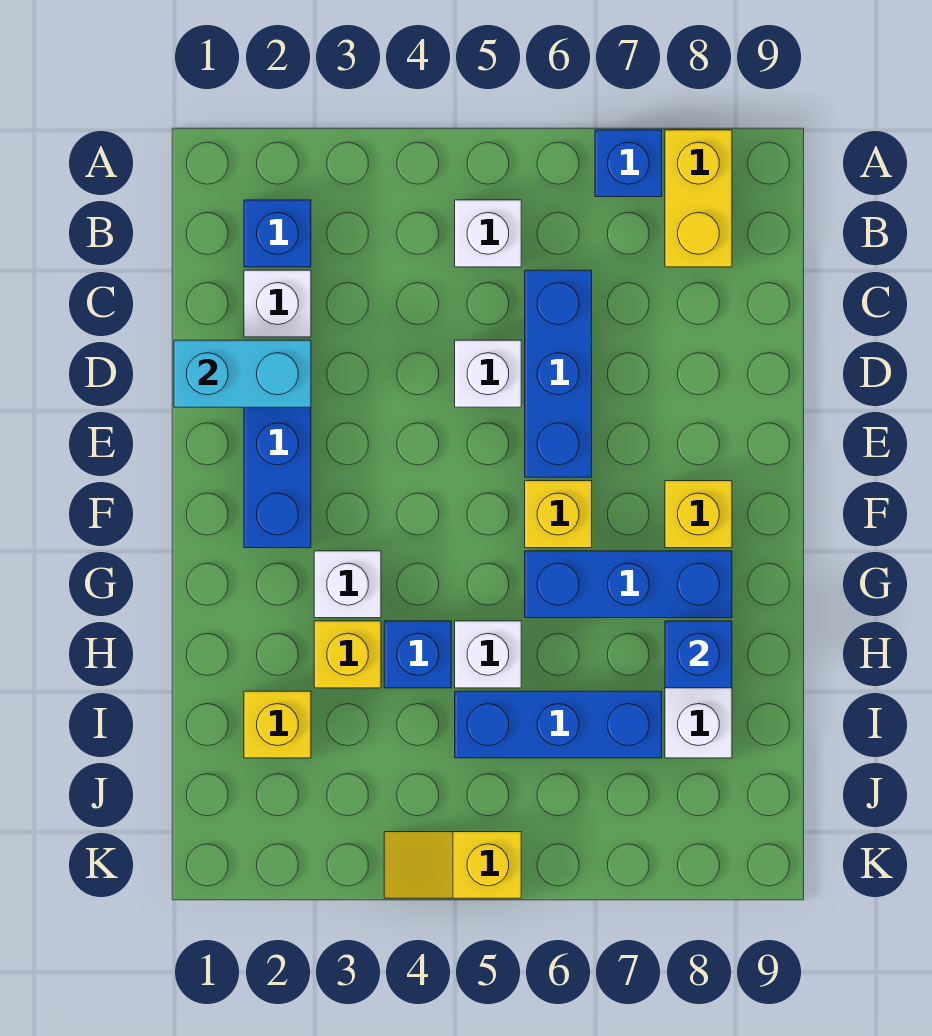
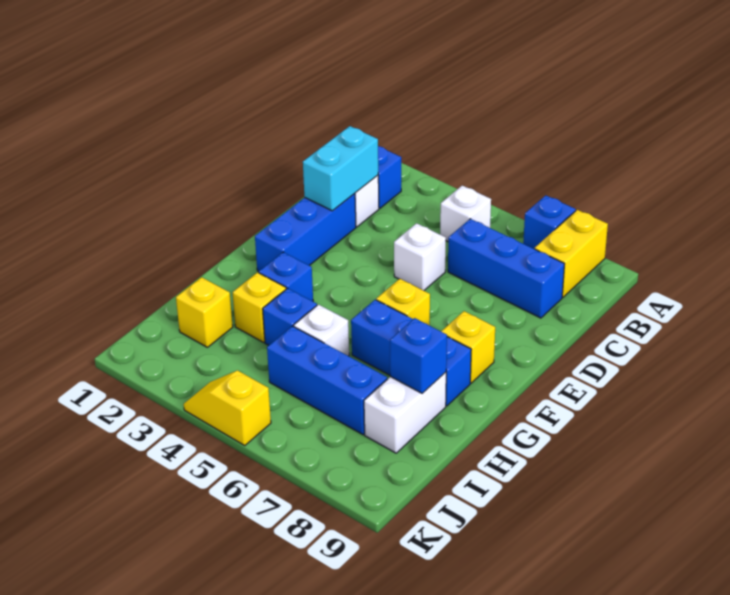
blue 1x3 brick [525,270,592,477] -> blue 1x3 brick turned to [448,219,564,318]
cyan 1x2 brick [174,340,311,407] -> cyan 1x2 brick turned to [303,126,378,211]
white 1x1 brick [314,551,381,618] -> blue 1x1 brick [259,252,313,301]

